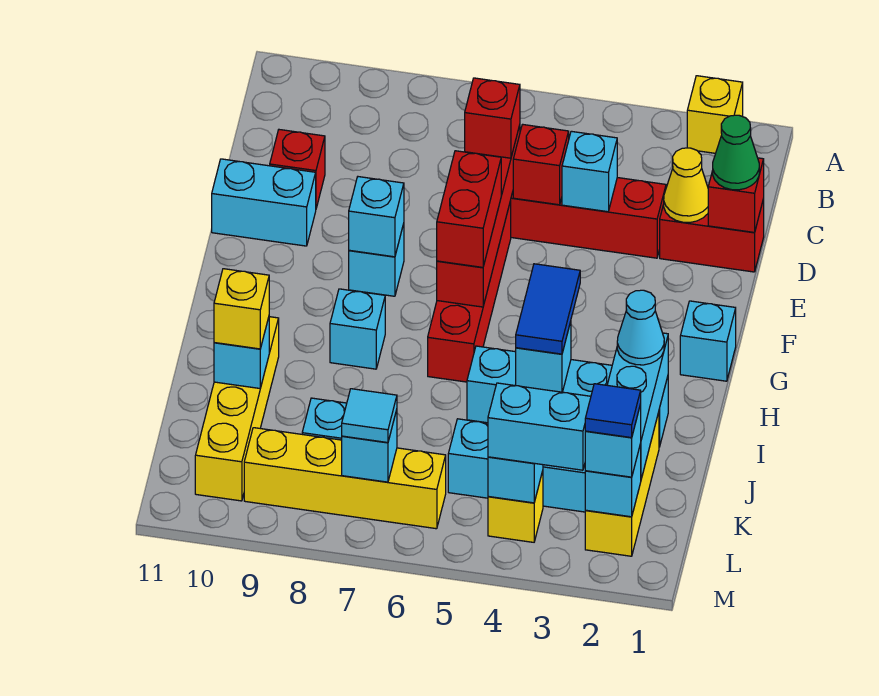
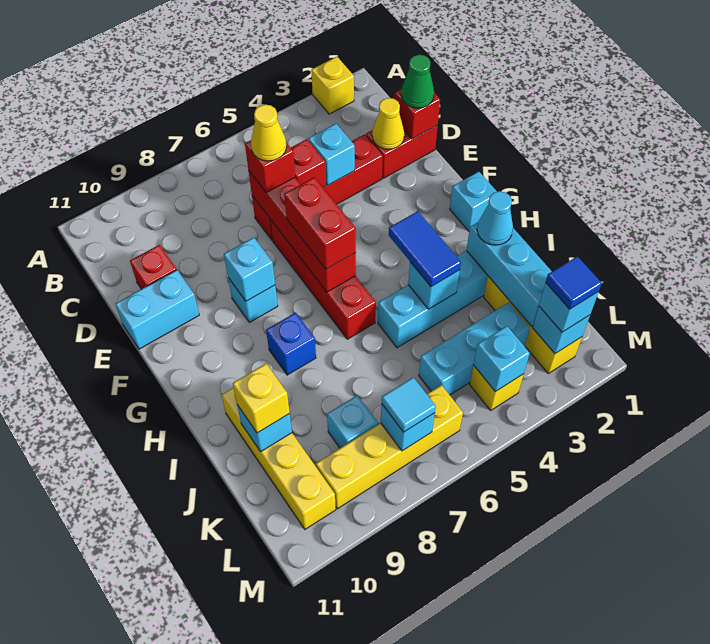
none -> yellow 1x1 cone [251,105,287,161]
cyan 1x1 brick [330,289,385,369] -> blue 1x1 brick [266,313,316,375]
cyan 1x2 brick [488,383,591,470] -> none

